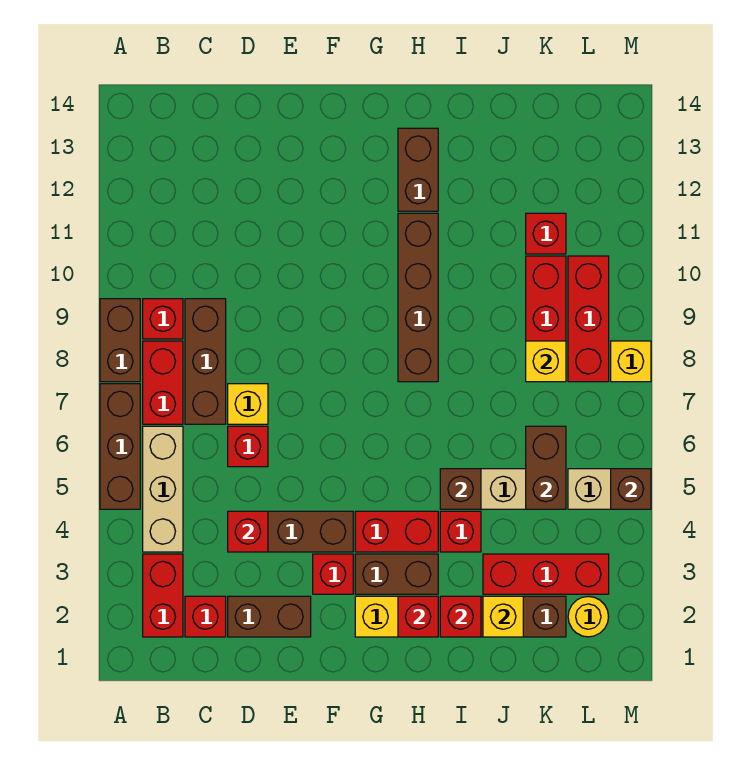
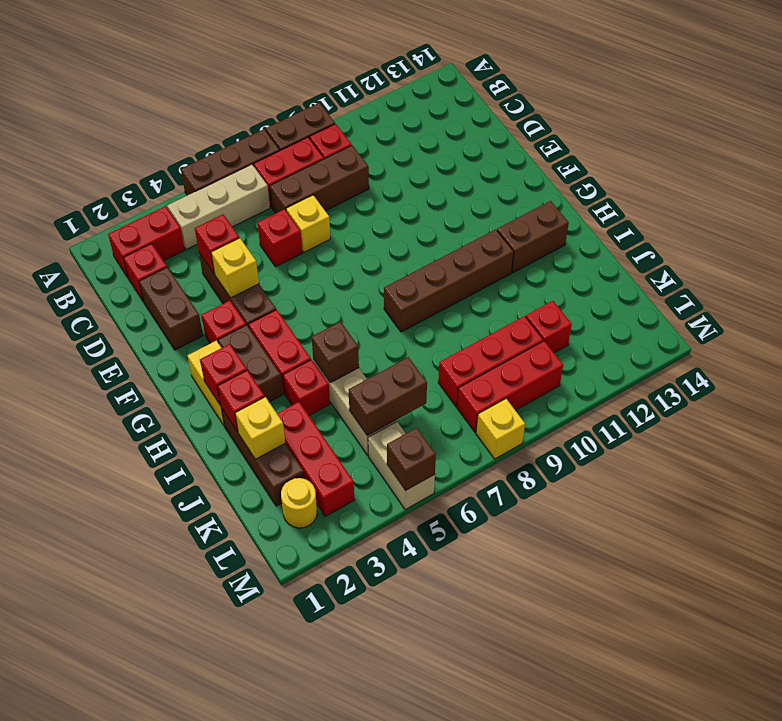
yellow 1x1 brick [526,341,566,382] -> yellow 1x1 brick moved to [211,238,259,298]

